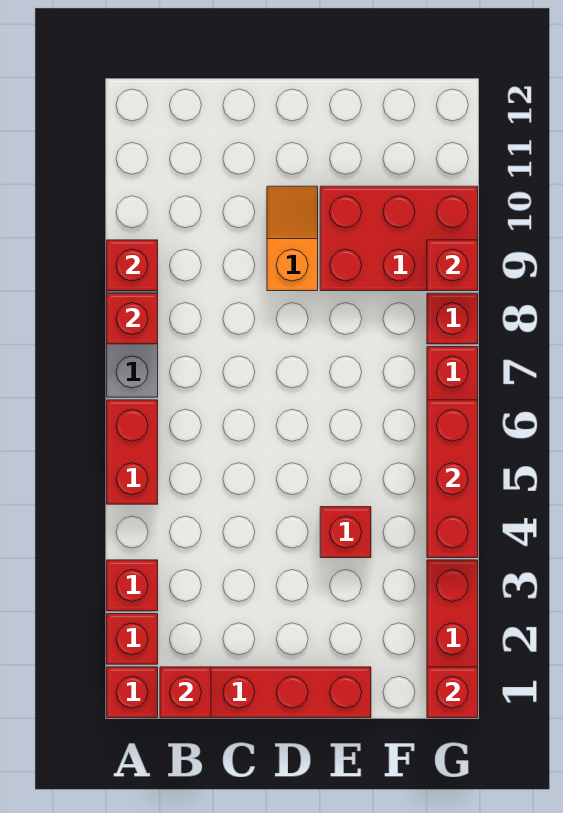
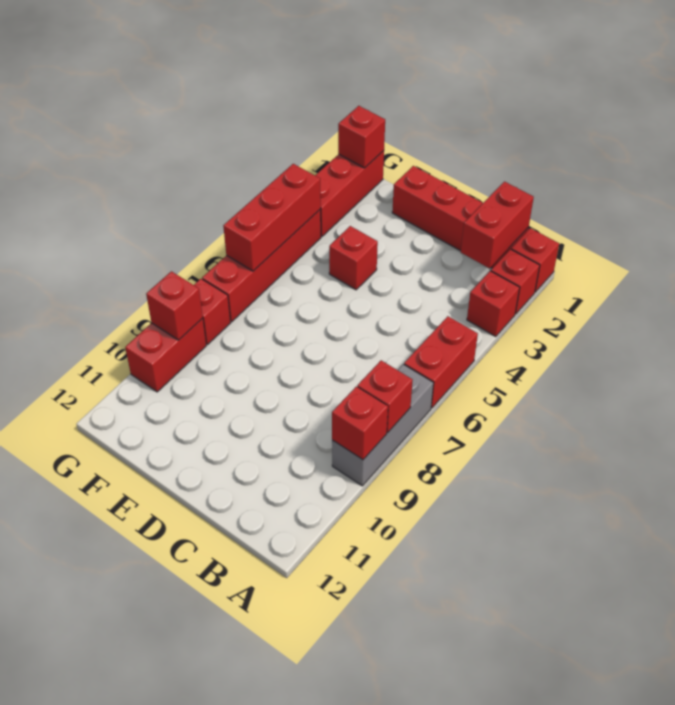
red 1x1 brick [160,667,211,718] -> red 1x2 brick [461,182,534,268]
orange 1x2 slope [267,186,318,291] -> none
red 2x3 brick [320,186,478,291] -> red 1x2 brick [125,318,206,392]

